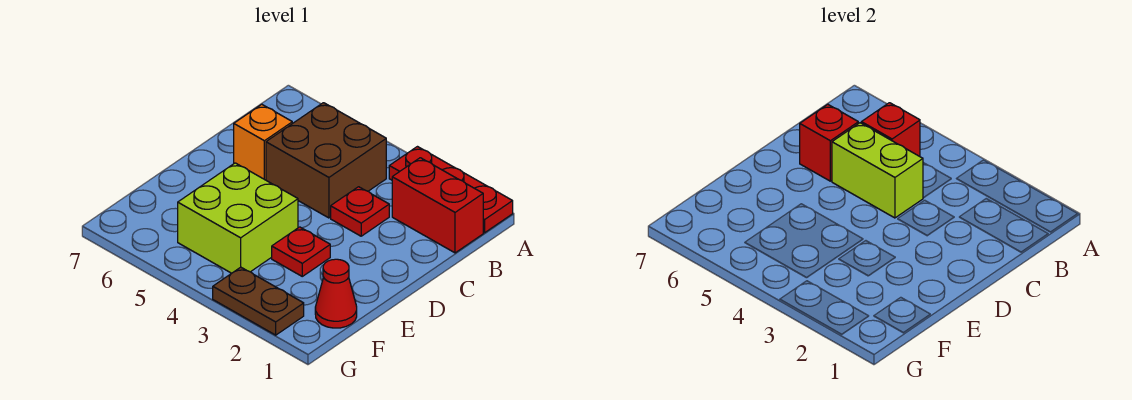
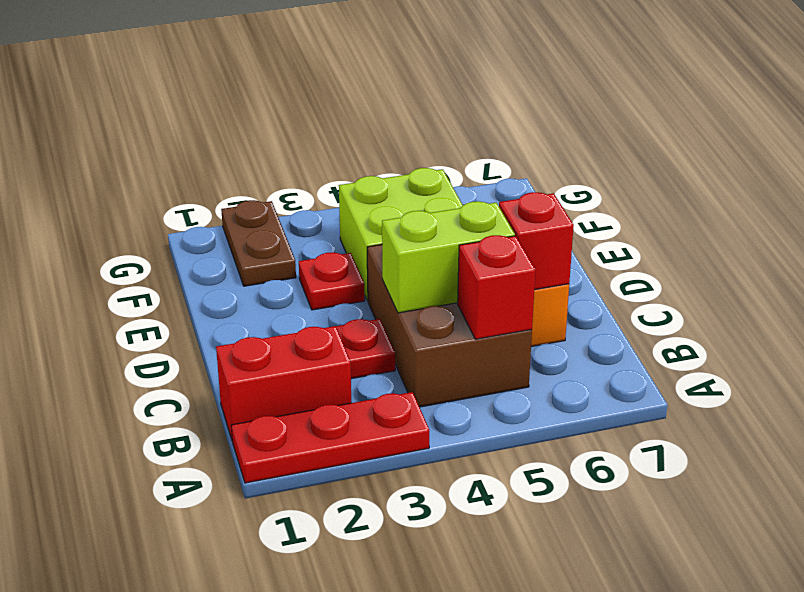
brown 2x2 brick [266,103,386,218] -> brown 2x3 brick [367,244,532,407]
red 1x1 cone [315,259,357,328] -> none
brown 1x2 plate [213,267,304,335] -> brown 1x2 plate turned to [221,200,296,286]

